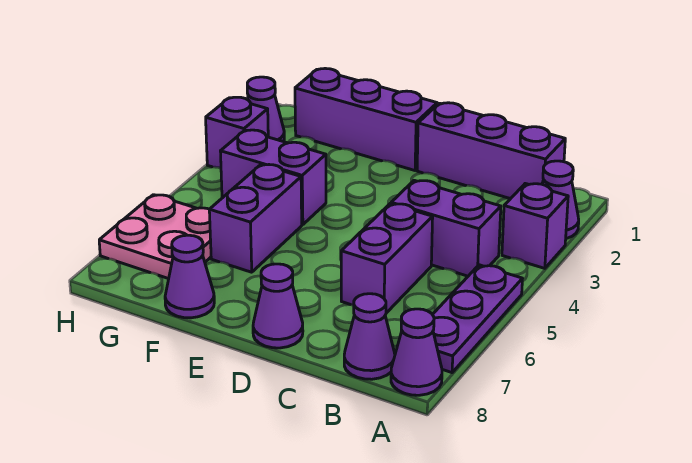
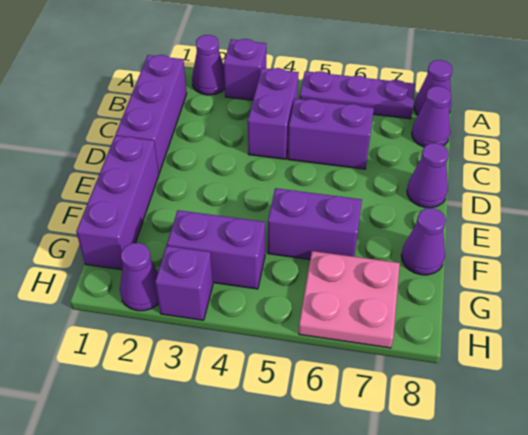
purple 1x2 brick [220,130,326,225] -> purple 1x2 brick turned to [167,210,265,289]

